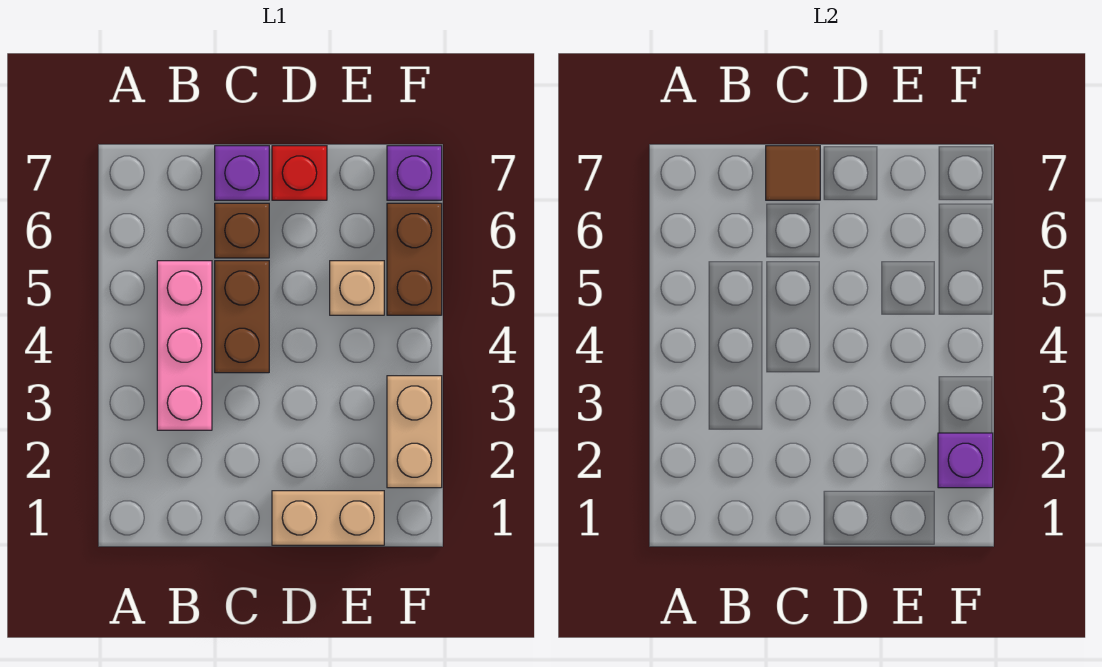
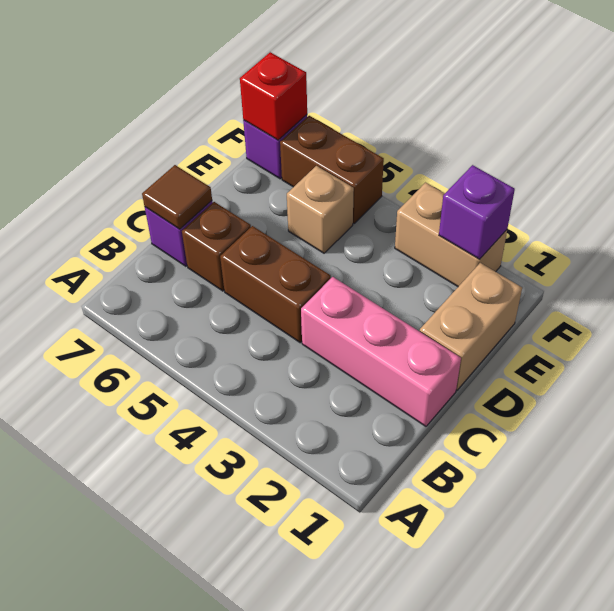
pink 1x3 brick [157,261,212,430] -> pink 1x3 brick moved to [301,277,461,426]
red 1x1 brick [272,146,327,200] -> red 1x1 brick moved to [240,52,307,140]

